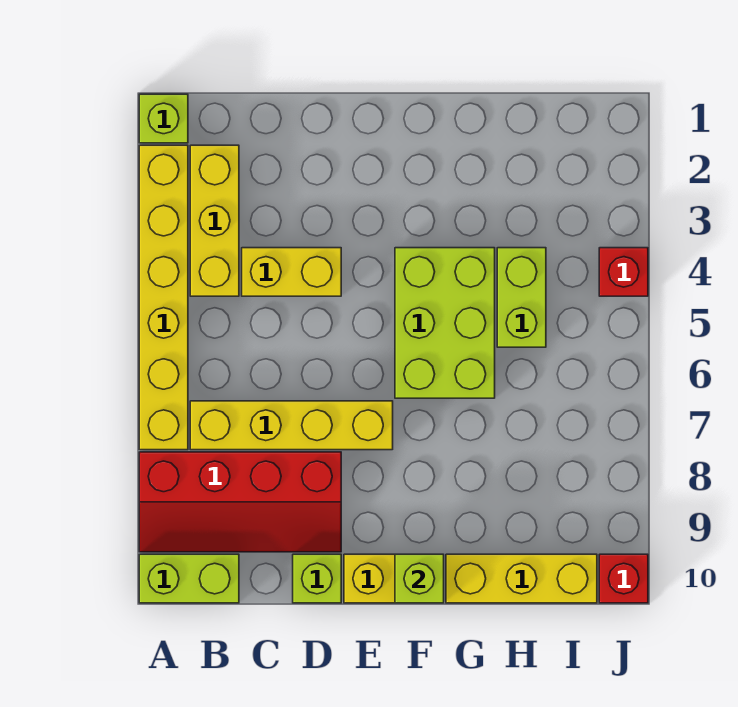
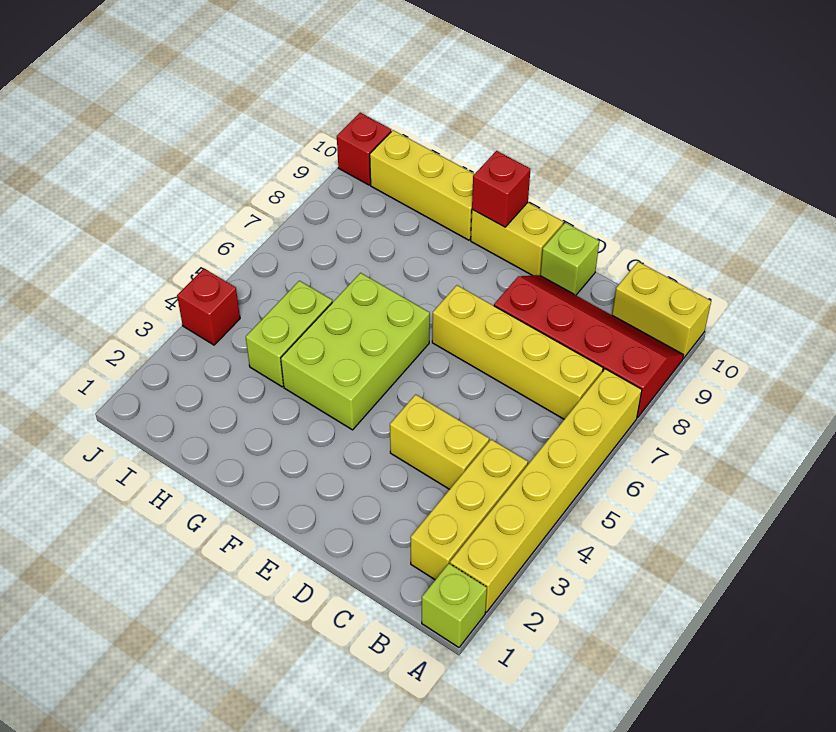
lime 1x2 brick [139,554,239,603] -> yellow 1x2 brick [612,262,711,359]
lime 1x1 brick [395,554,444,603] -> red 1x1 brick [472,151,530,227]

